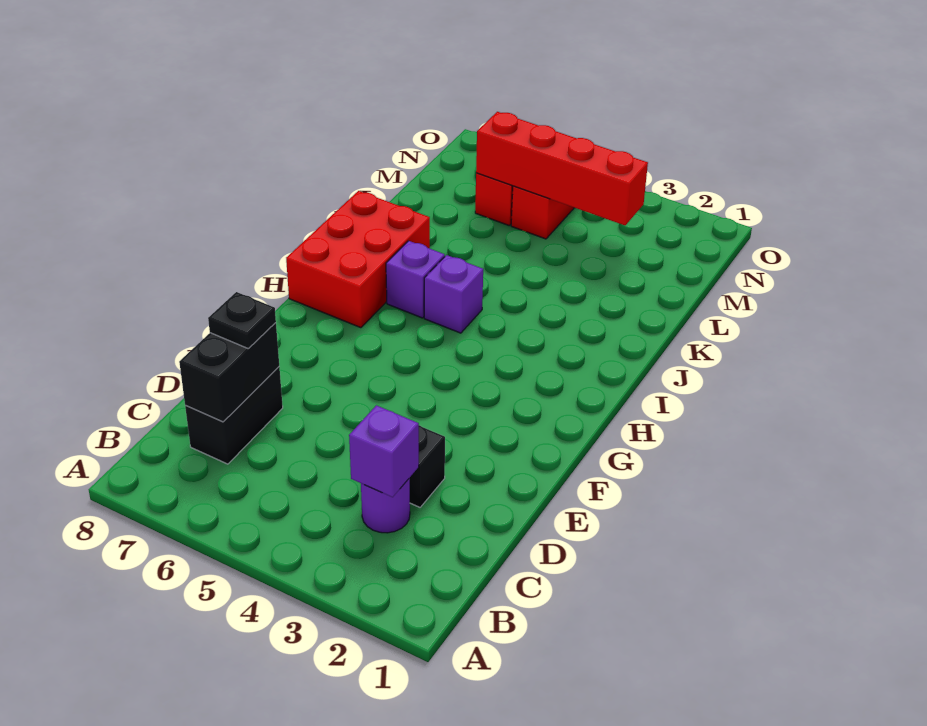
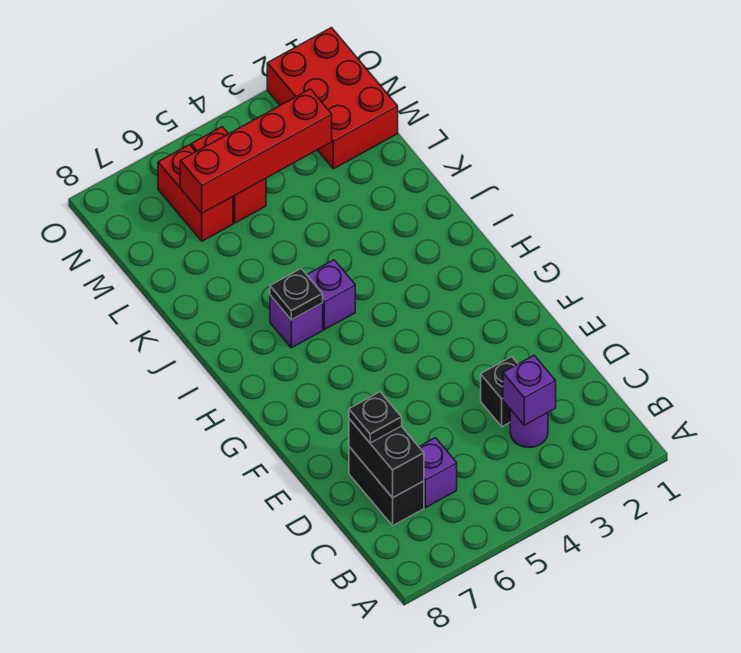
none -> purple 1x1 brick [419,438,457,508]
red 2x3 brick [286,191,430,328] -> red 2x3 brick moved to [267,28,398,169]
none -> black 1x1 plate [270,269,323,320]

